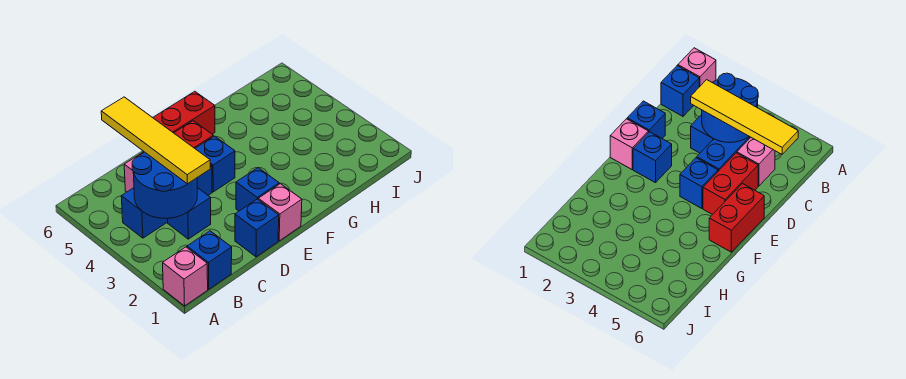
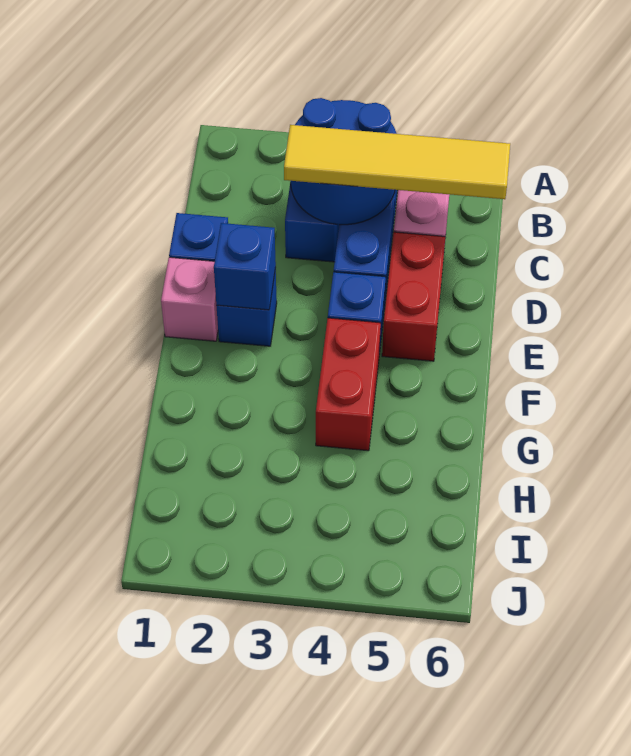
pink 1x1 brick [163,247,208,306] -> none
blue 1x1 brick [187,231,232,289] -> blue 1x1 brick moved to [214,223,276,310]
red 1x2 brick [153,91,215,134] -> red 1x2 brick moved to [316,318,381,451]

